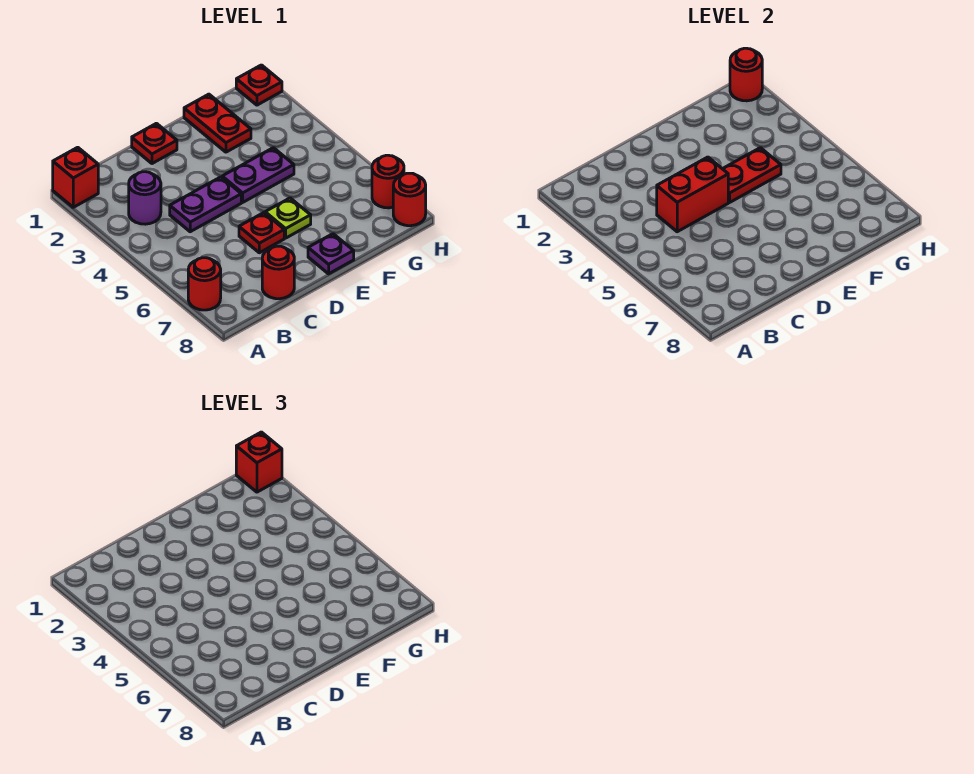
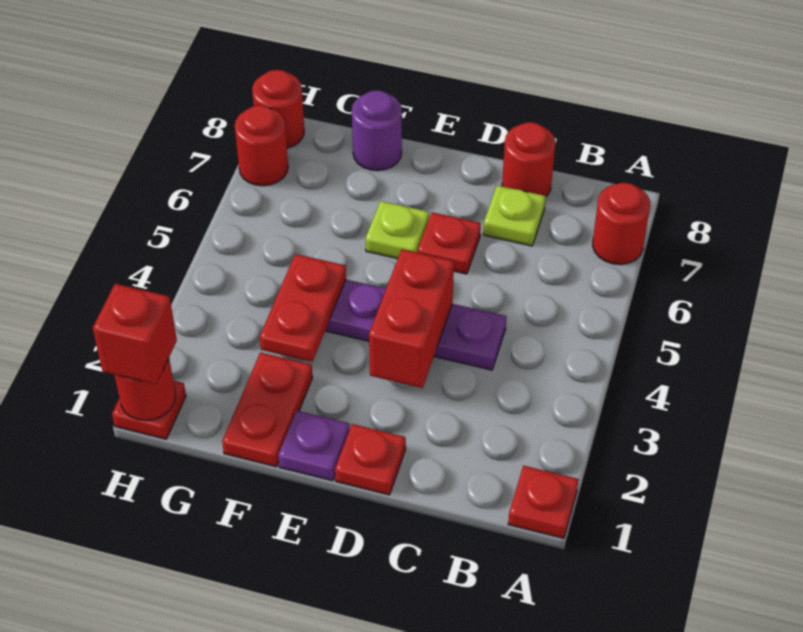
red 1x1 brick [53,147,98,207] -> red 1x1 plate [508,466,579,538]
purple 1x1 round brick [129,172,161,224] -> purple 1x1 round brick moved to [352,90,402,171]
red 1x2 brick [657,157,728,232] -> red 1x2 brick turned to [369,249,454,388]
none -> lime 1x1 plate [483,185,546,246]
red 1x2 plate [723,148,781,202] -> red 1x2 plate turned to [260,254,346,362]
purple 1x1 plate [308,234,354,274] -> purple 1x1 plate moved to [278,410,350,481]

